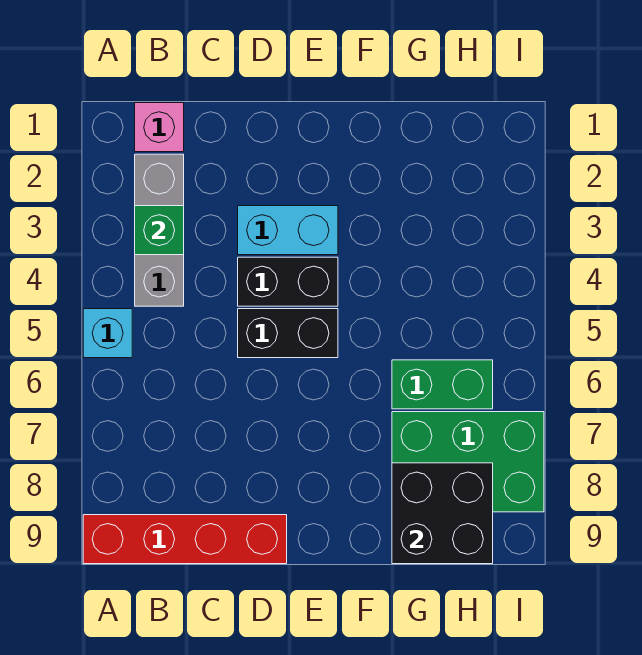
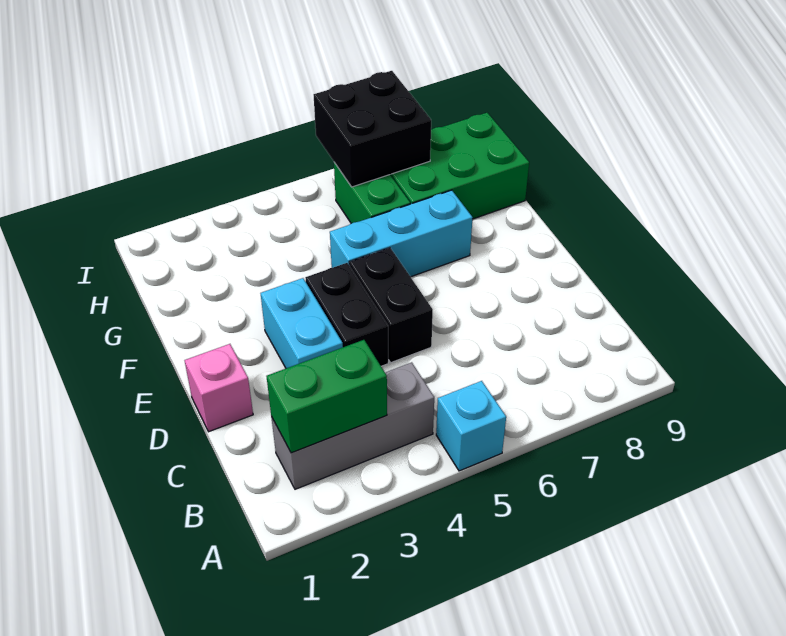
red 1x4 brick [83,515,287,564] -> none
pink 1x1 brick [135,103,184,152] -> pink 1x1 brick moved to [184,344,253,432]
green 1x1 brick [135,206,184,255] -> green 1x2 brick [267,340,387,453]
none -> cyan 1x3 brick [330,190,473,277]
green 2x3 brick [392,412,544,512] -> green 2x3 brick turned to [390,113,529,219]
black 2x2 brick [392,463,493,564] -> black 2x2 brick moved to [314,71,431,187]

